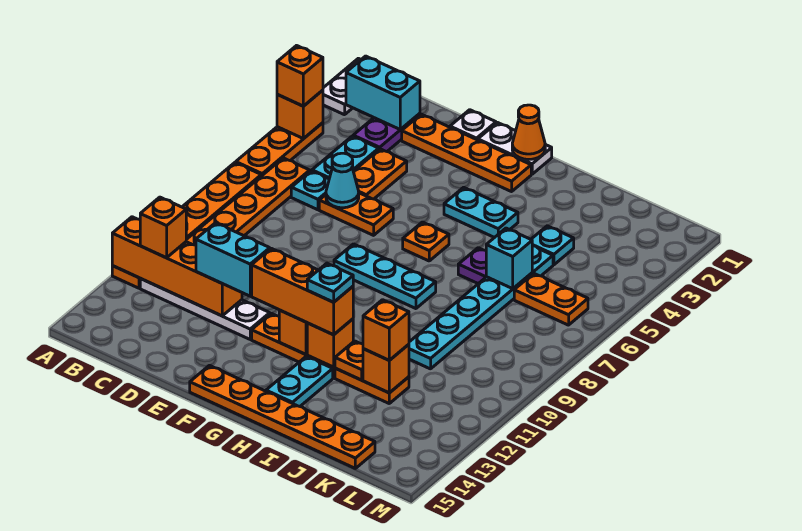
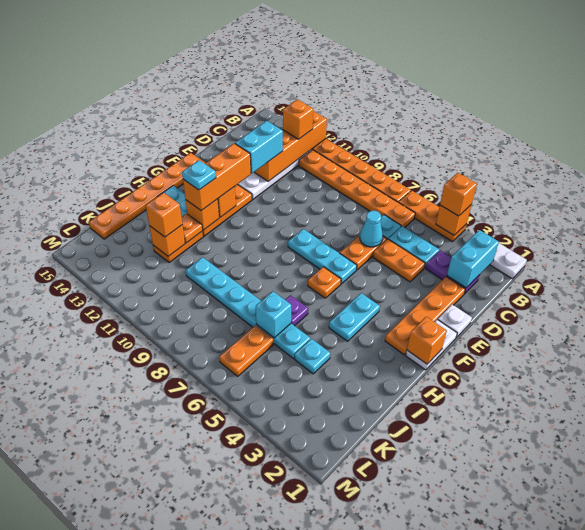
cyan 1x3 plate [334,244,436,309] -> cyan 1x3 plate turned to [288,229,357,284]
orange 1x1 cone [512,105,545,160] -> orange 1x1 brick [407,317,447,364]

